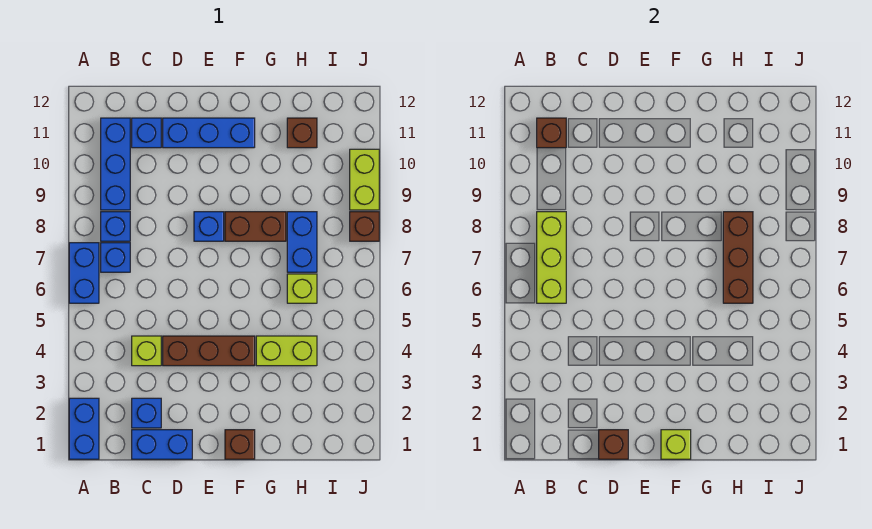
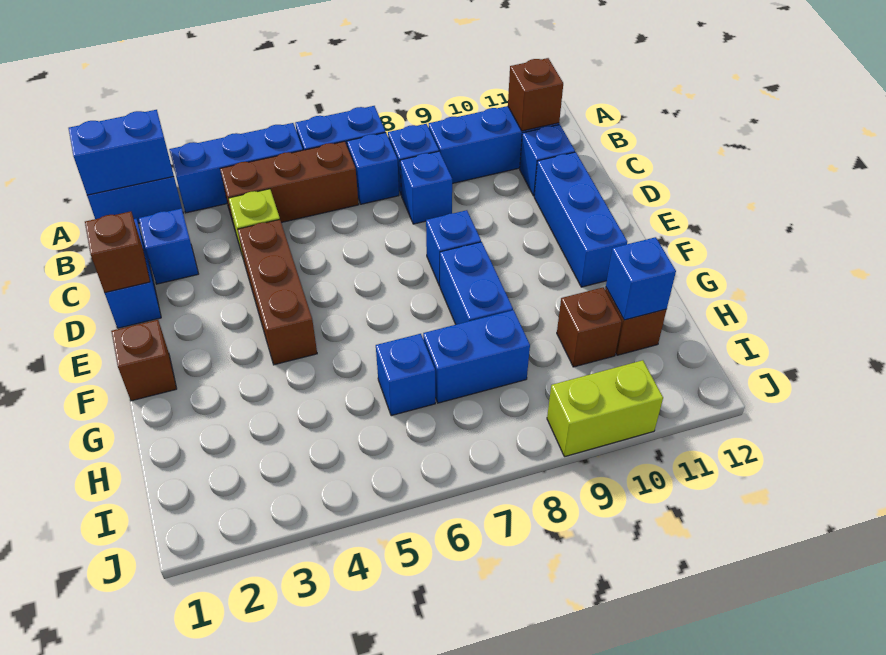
none -> blue 1x2 brick [69,110,174,195]
none -> blue 1x3 brick [169,123,303,213]
lime 1x3 brick [537,212,566,303] -> none
none -> blue 1x1 brick [400,151,452,224]
lime 1x1 brick [661,430,691,459] -> none
brown 1x2 brick [225,212,286,241] -> blue 1x2 brick [440,242,513,325]
lime 1x2 brick [256,336,317,366] -> none
lime 1x1 brick [287,274,317,303] -> blue 1x1 brick [376,334,435,416]
brown 1x3 brick [723,212,753,303] -> brown 1x3 brick moved to [220,141,359,228]
none -> blue 1x1 brick [606,237,676,320]
brown 1x1 brick [350,212,379,241] -> brown 1x1 brick moved to [557,287,622,367]

